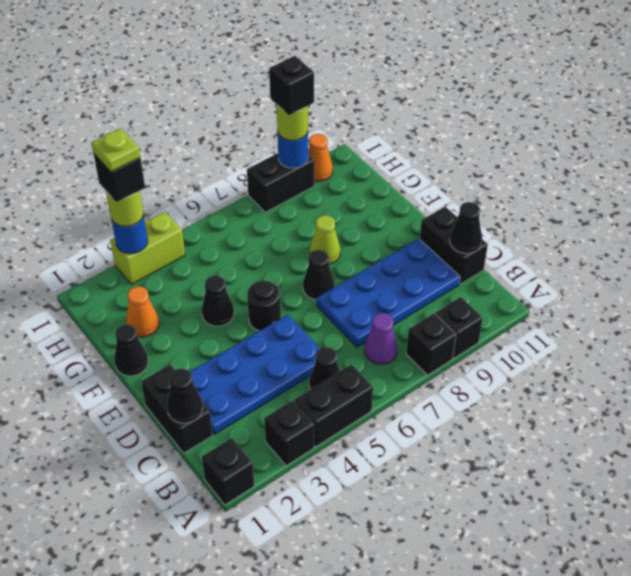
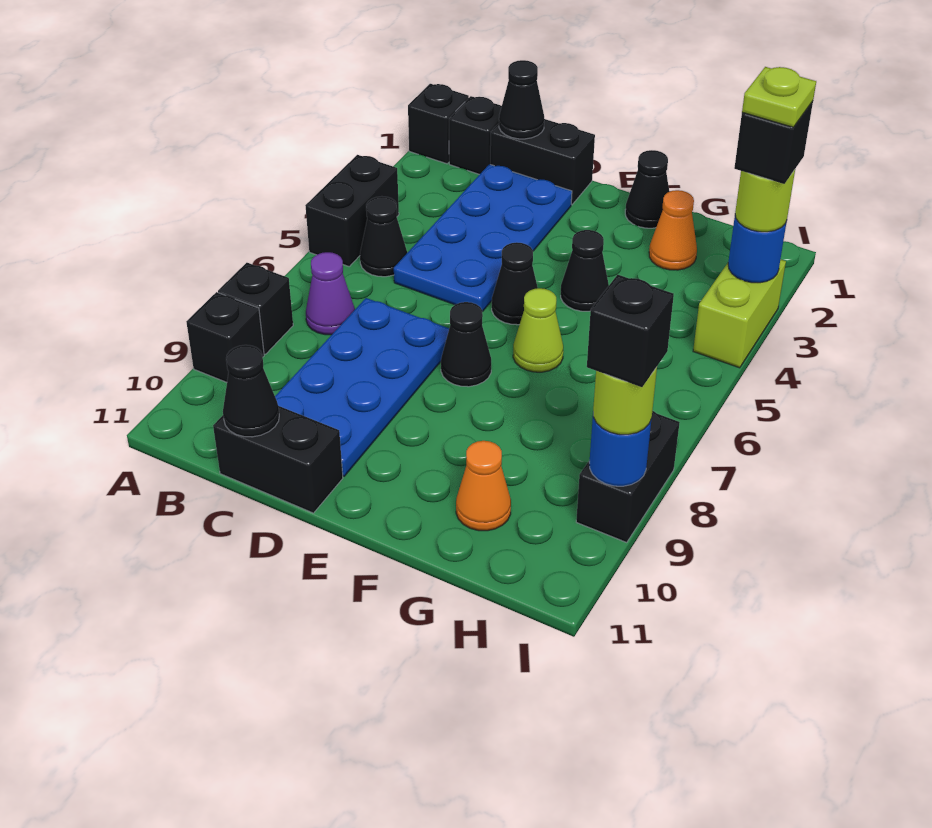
black 1x1 brick [264,401,314,466] -> black 1x1 brick moved to [449,96,502,175]
black 1x1 round brick [247,281,281,331] -> black 1x1 cone [492,242,538,325]
lime 1x1 cone [310,215,340,264] -> lime 1x1 cone moved to [513,288,563,372]
orange 1x1 cone [308,134,333,181] -> orange 1x1 cone moved to [456,441,511,531]

